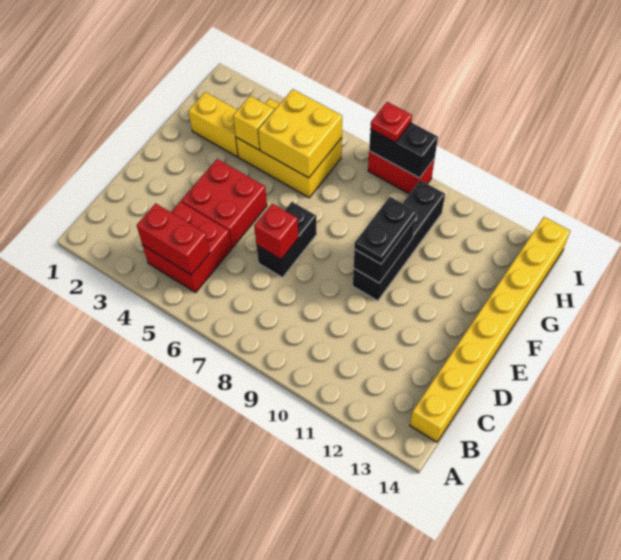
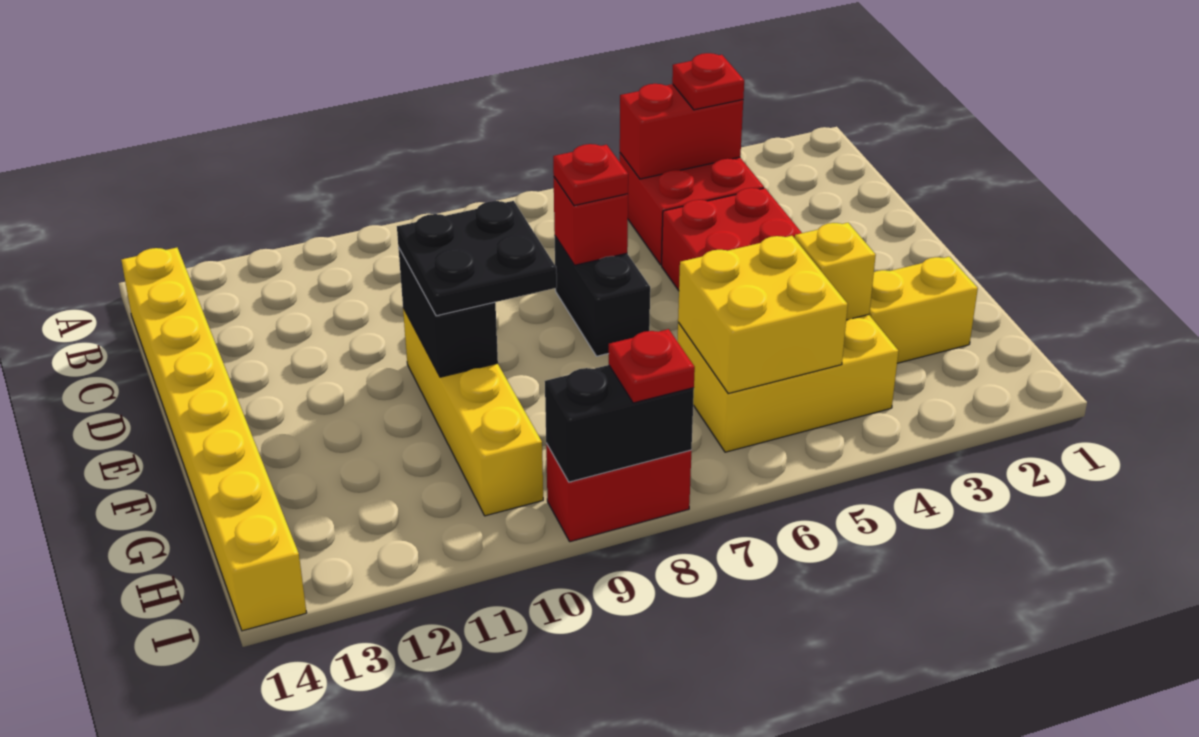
none -> red 1x1 plate [672,53,744,110]
none -> red 1x1 plate [553,144,628,206]
black 1x4 brick [353,180,445,301] -> yellow 1x4 brick [403,308,543,516]
black 1x2 plate [354,197,416,264] -> black 2x2 plate [397,201,557,316]

